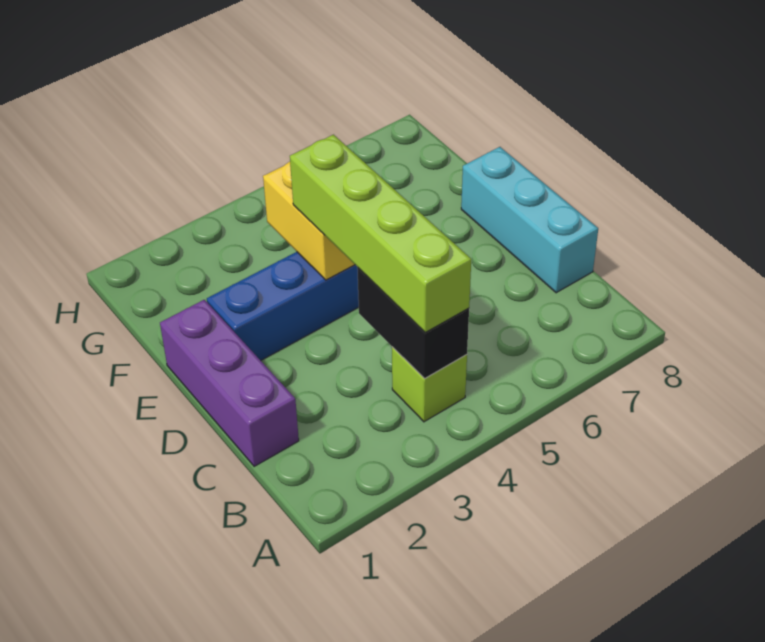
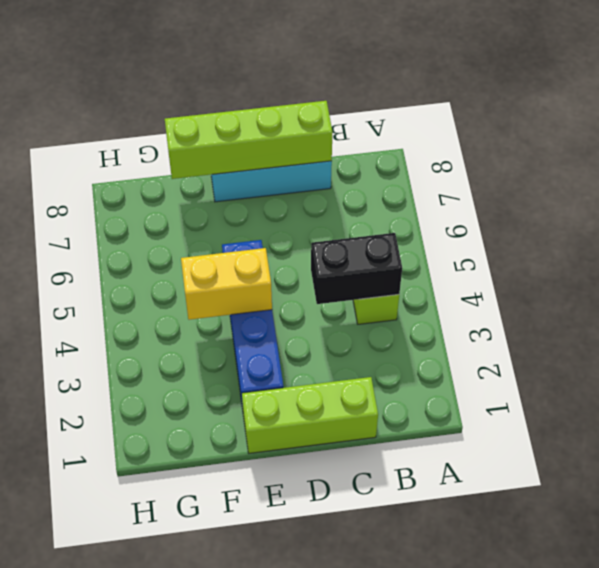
lime 1x4 brick [290,135,471,333] -> lime 1x4 brick moved to [165,101,333,179]
purple 1x3 brick [160,300,299,466] -> lime 1x3 brick [242,377,378,453]

